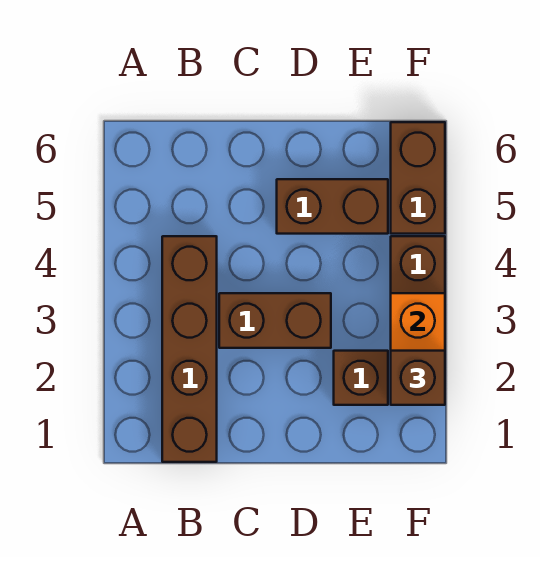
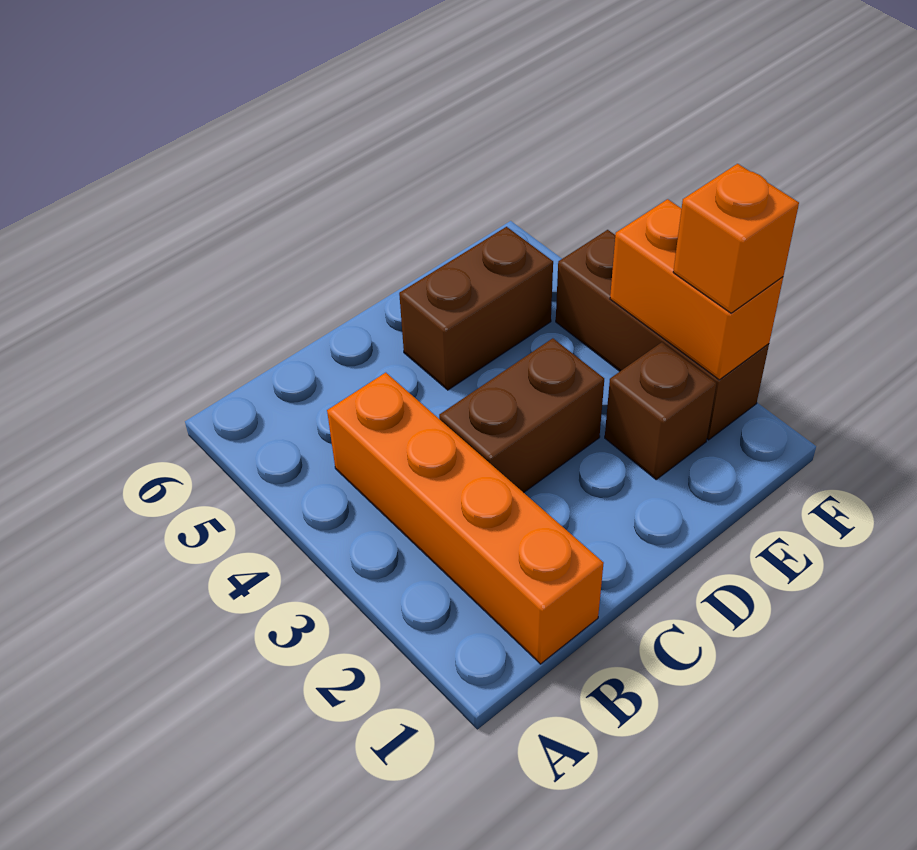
brown 1x4 brick [162,236,217,462] -> orange 1x4 brick [327,373,604,664]
brown 1x1 brick [391,351,445,405] -> orange 1x1 brick [673,164,799,313]
brown 1x2 brick [391,122,445,234] -> none

